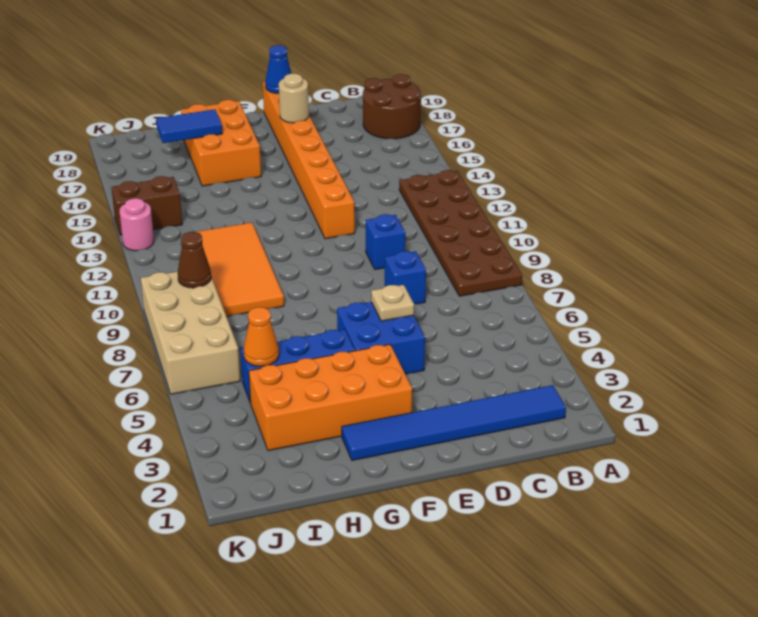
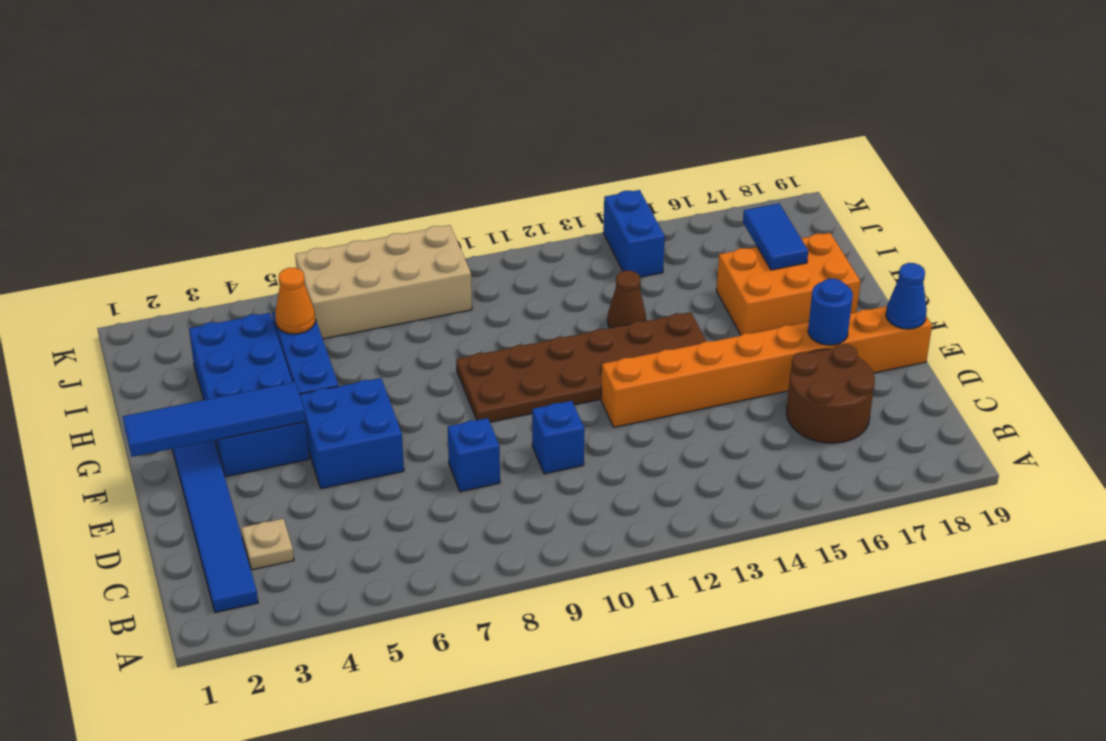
brown 2x6 plate [399,170,522,296] -> brown 2x6 plate moved to [456,312,707,422]
brown 2x2 round brick [363,74,421,139] -> brown 2x2 round brick moved to [786,344,875,443]
tan 1x1 plate [371,285,414,321] -> tan 1x1 plate moved to [241,519,294,570]
tan 1x1 round brick [279,74,309,123] -> blue 1x1 round brick [808,279,853,345]
none -> blue 1x4 tile [123,382,305,457]
orange 2x4 brick [249,345,412,451] -> blue 2x4 brick [189,313,309,477]
orange 2x4 tile [197,223,284,316] -> none
brown 1x1 cone [178,232,211,288] -> brown 1x1 cone moved to [607,271,646,328]
brown 1x2 brick [112,176,182,235] -> blue 1x2 brick [603,190,665,277]
pink 1x1 round brick [120,198,154,251] -> none

